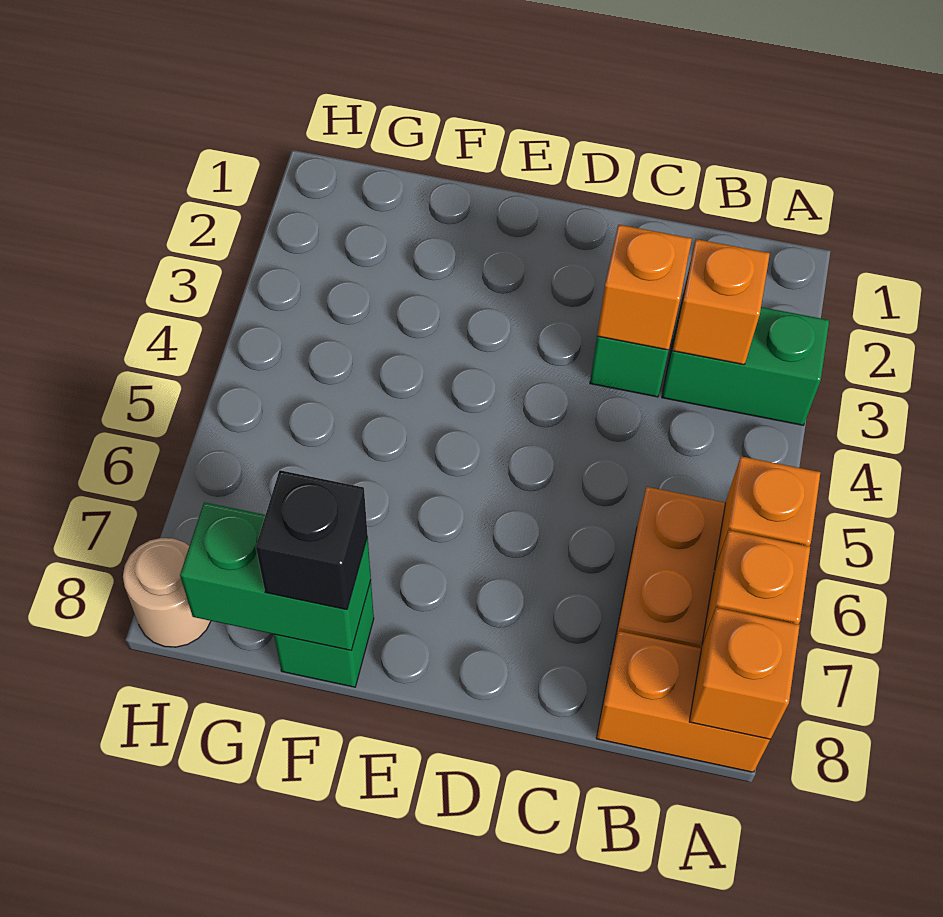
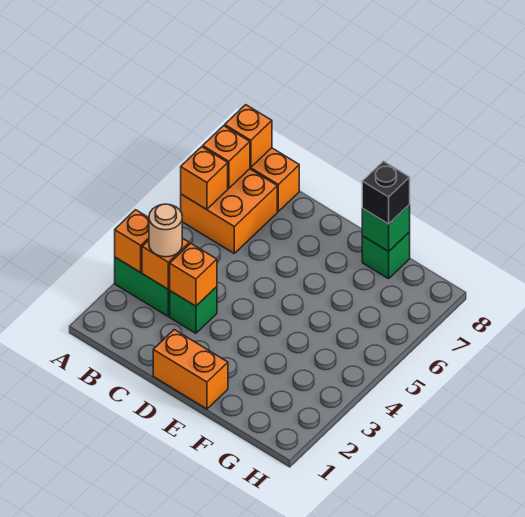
none -> orange 1x1 brick [115,210,149,272]
none -> orange 1x2 brick [153,330,228,409]
green 1x2 brick [180,502,371,650] -> green 1x1 brick [362,205,410,251]
tan 1x1 round brick [123,538,211,647] -> tan 1x1 round brick moved to [149,204,182,257]

